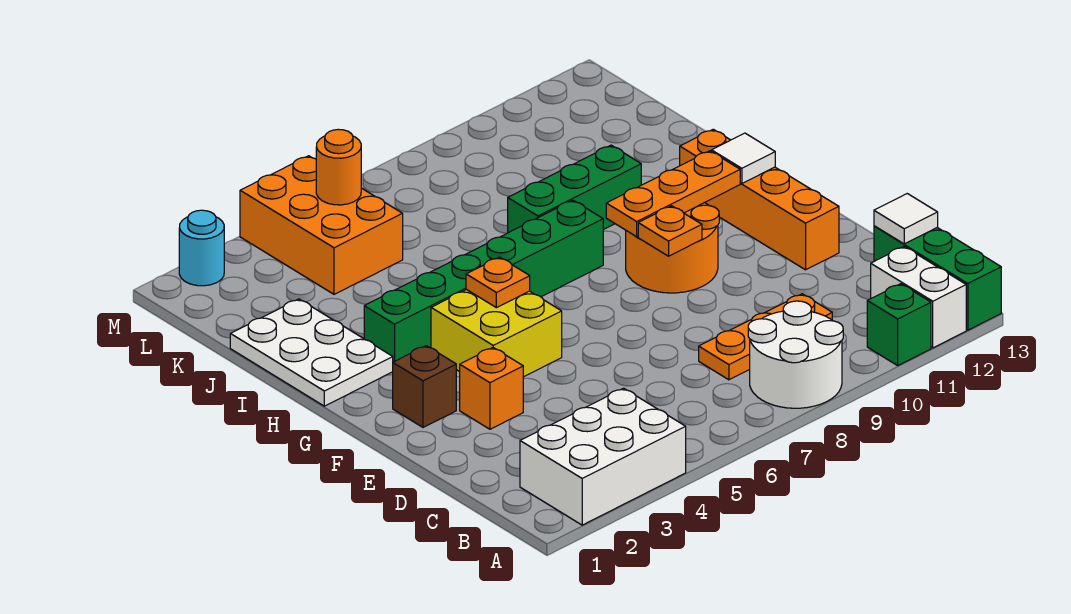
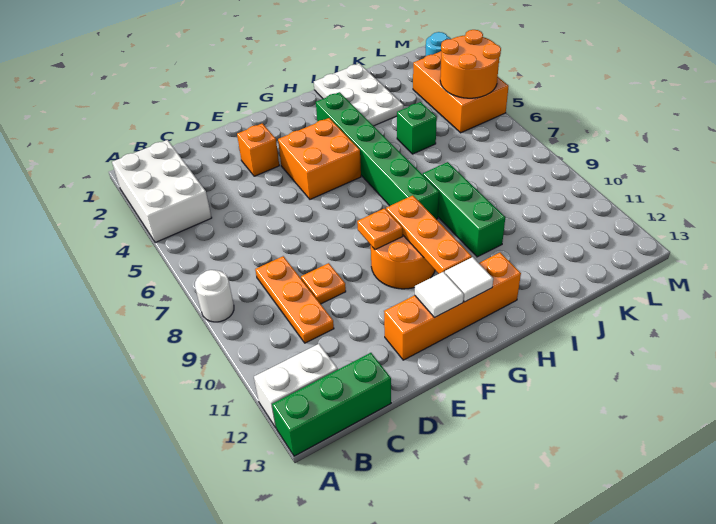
white 2x2 round brick [748,301,843,408] -> white 1x1 round brick [195,270,234,322]
green 1x1 brick [867,284,931,365] -> green 1x1 brick moved to [397,102,437,154]
white 1x1 tile [874,194,938,244] -> white 1x1 tile moved to [415,272,464,317]
brown 1x1 brick [393,346,456,427] -> none
yellow 2x2 brick [431,290,562,377] -> orange 2x2 brick [278,118,361,199]
orange 1x1 plate [466,257,530,308] -> orange 1x1 plate moved to [301,263,346,304]
white 2x3 plate [230,299,393,406] -> white 2x3 plate turned to [314,64,403,126]
orange 2x3 brick [240,156,403,294] -> orange 2x3 brick turned to [413,51,509,133]
orange 1x1 round brick [316,129,361,205] -> orange 2x2 round brick [440,30,501,98]

